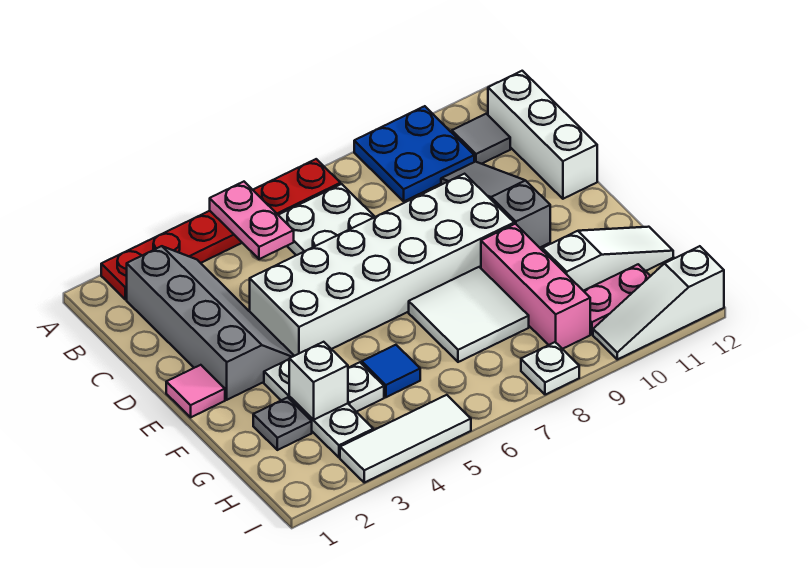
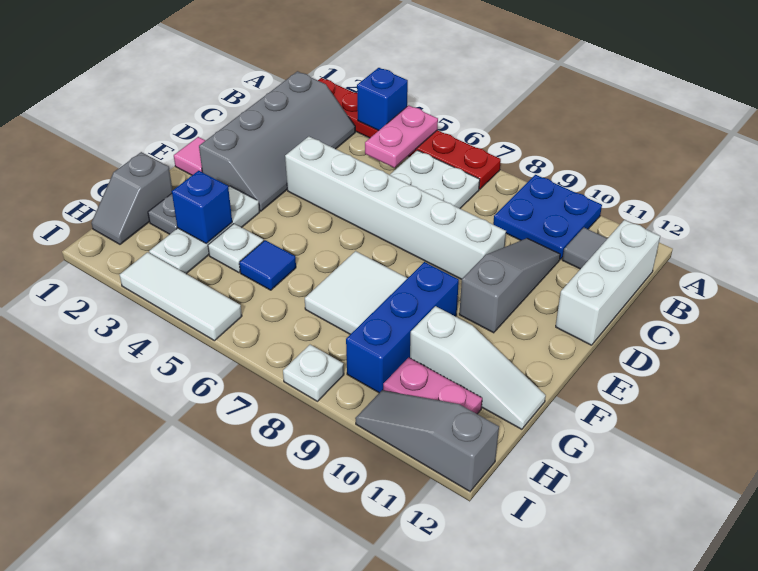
none -> blue 1x1 brick [357,68,408,131]
white 2x6 brick [250,174,514,356] -> white 1x6 brick [285,137,506,279]
pink 1x3 brick [481,224,590,349] -> blue 1x3 brick [346,262,459,393]
none -> grey 1x2 slope [91,152,173,244]
white 1x1 brick [289,342,348,420] -> blue 1x1 brick [172,171,232,244]
white 1x3 slope [593,246,724,359] -> grey 1x3 slope [355,390,499,491]

